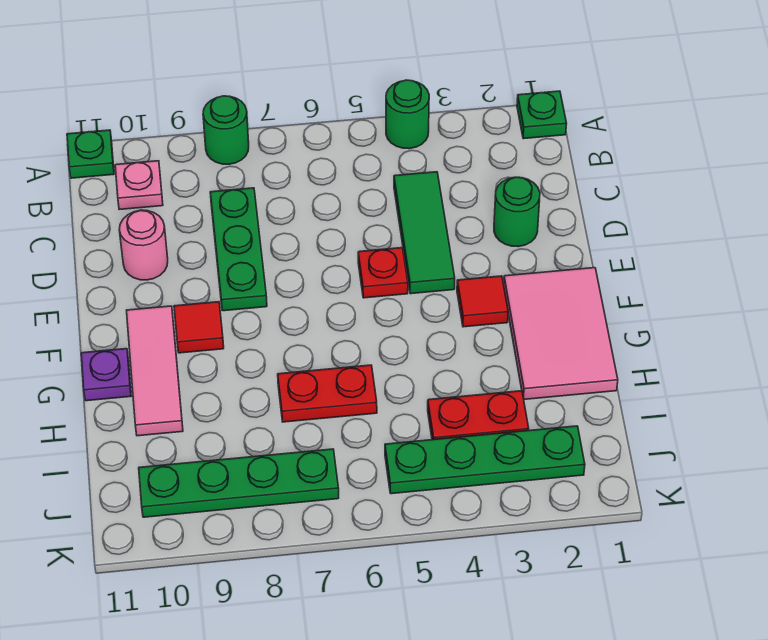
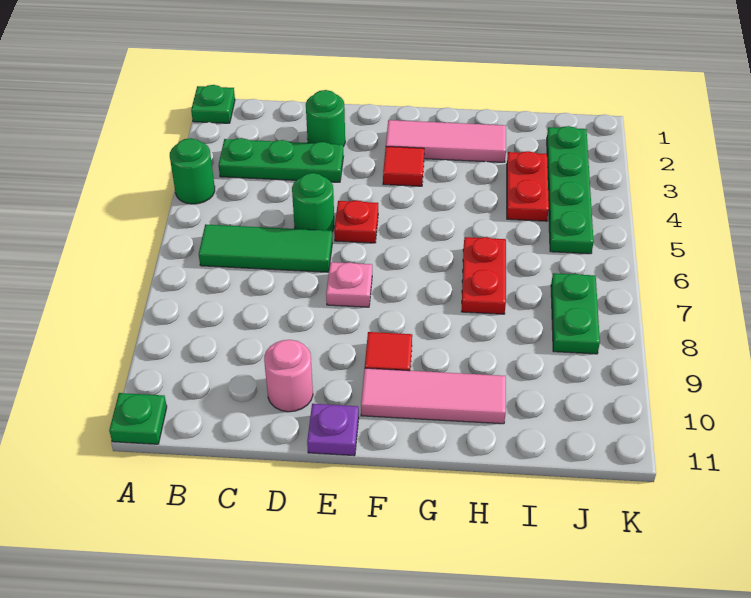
green 1x1 round brick [203,96,249,164] -> green 1x1 round brick moved to [292,173,335,232]
pink 1x1 plate [115,161,163,210] -> pink 1x1 plate moved to [326,262,372,307]
green 1x3 tile [394,172,455,294] -> green 1x3 tile moved to [199,224,332,272]
green 1x3 plate [210,188,267,311] -> green 1x3 plate moved to [219,138,343,182]
pink 2x3 tile [504,268,618,399] -> pink 1x3 tile [386,120,506,162]
purple 1x1 plate [81,349,131,401] -> purple 1x1 plate moved to [307,404,359,456]
green 1x4 plate [139,449,339,517] -> green 1x2 plate [551,273,600,354]

